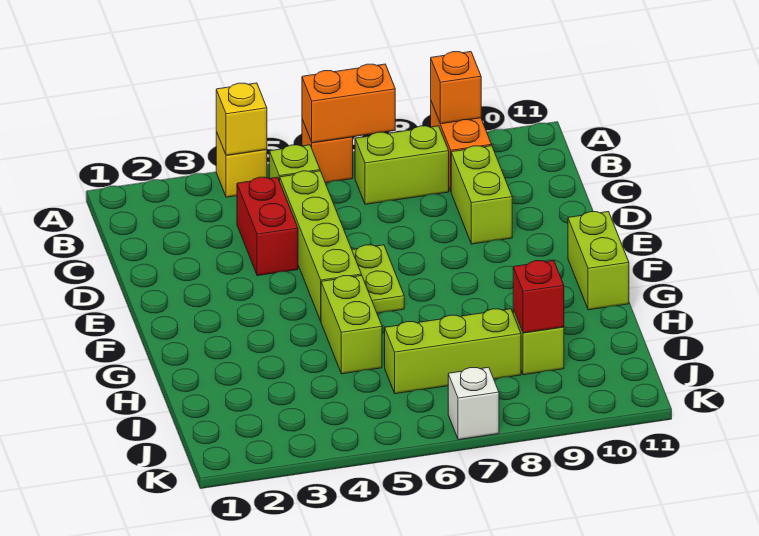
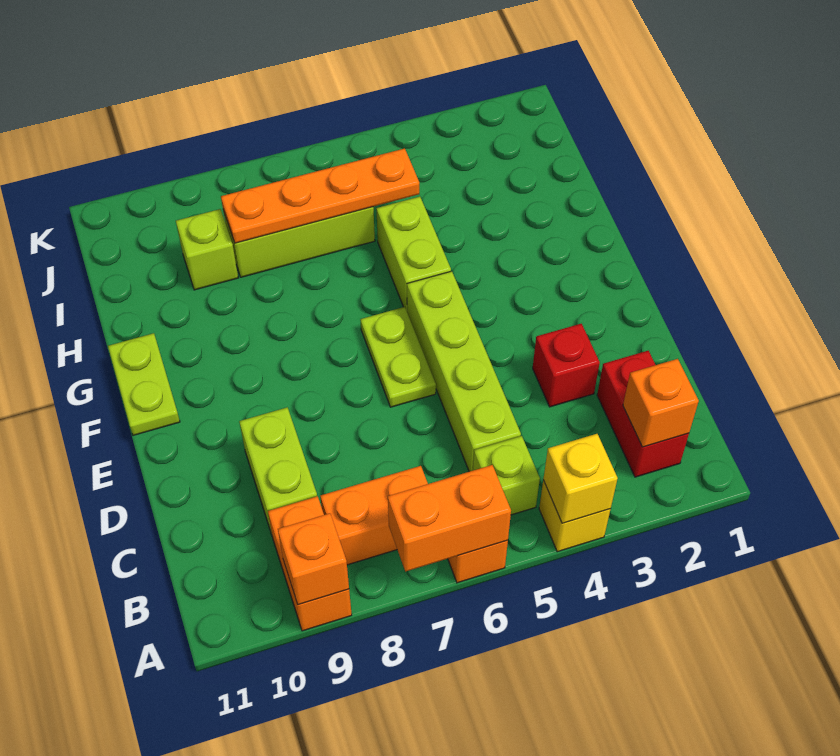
none -> orange 1x1 brick [623,359,699,447]
lime 1x2 brick [355,126,449,204] -> orange 1x2 brick [320,466,428,565]
red 1x2 brick [237,177,298,276] -> red 1x2 brick moved to [597,351,689,477]
lime 1x2 brick [568,212,629,310] -> lime 1x2 plate [108,333,180,435]
none -> orange 1x4 plate [221,148,419,243]
red 1x1 brick [513,261,564,333] -> red 1x1 brick moved to [533,324,600,407]
white 1x1 brick [448,367,499,440] -> none

